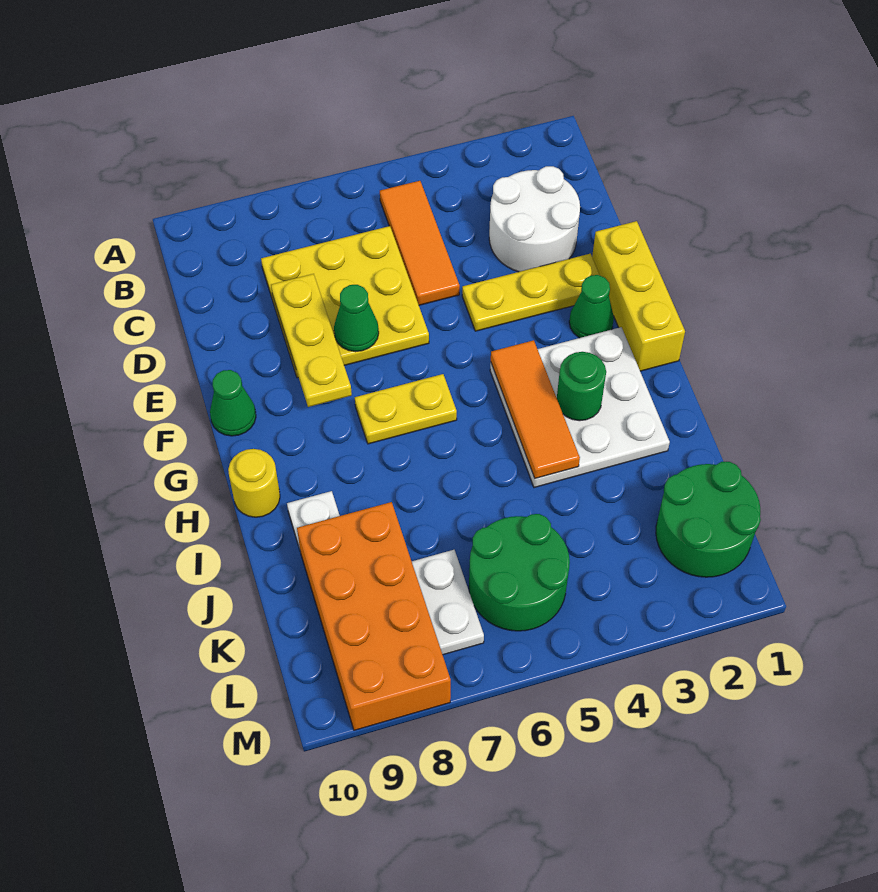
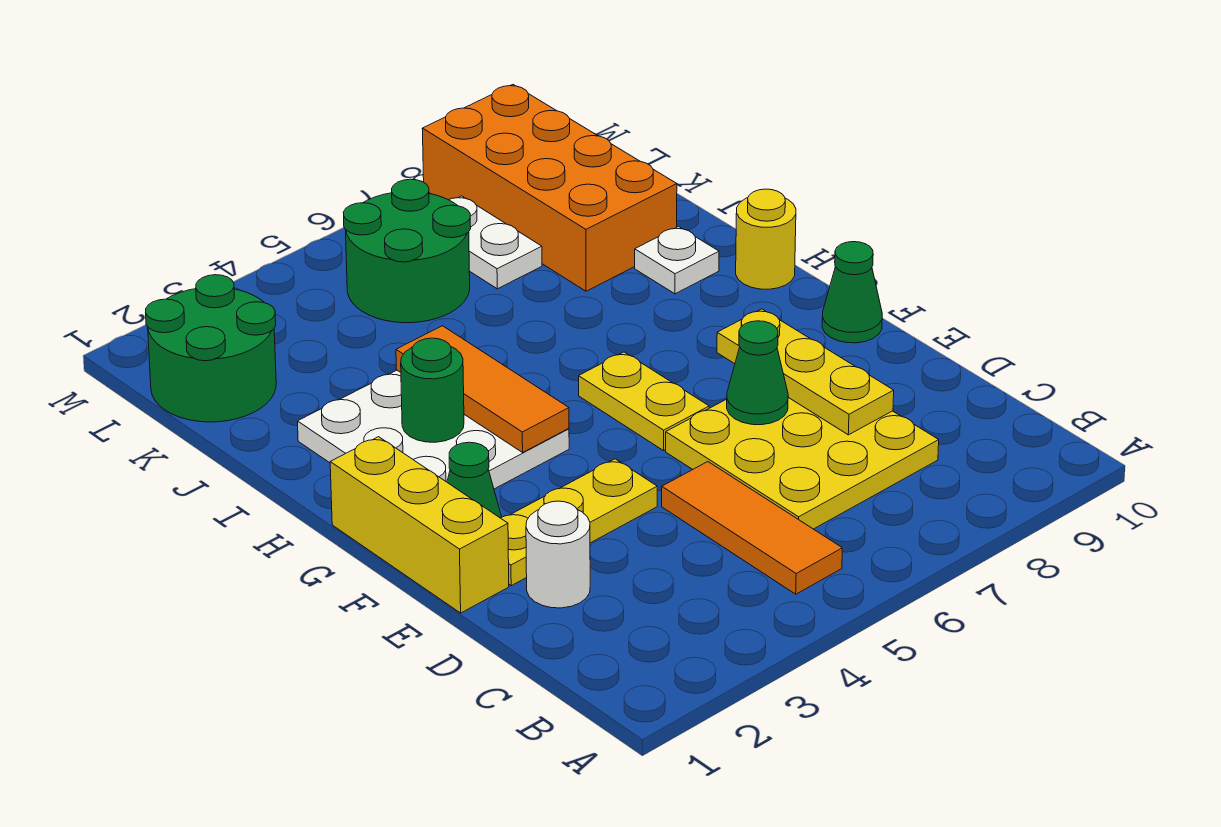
white 2x2 round brick [489,166,580,272] -> white 1x1 round brick [526,501,590,608]
yellow 1x2 plate [355,374,457,444] -> yellow 1x2 plate turned to [579,352,709,451]

